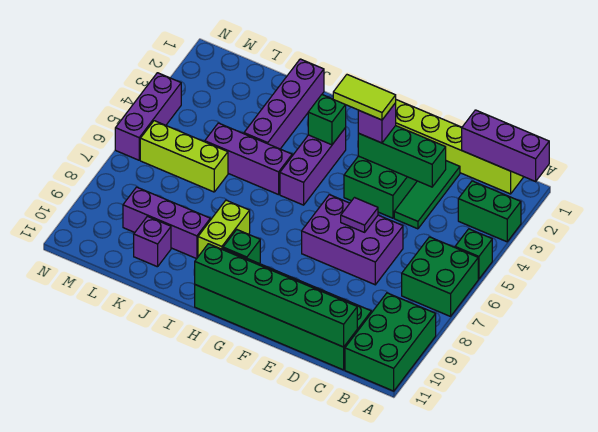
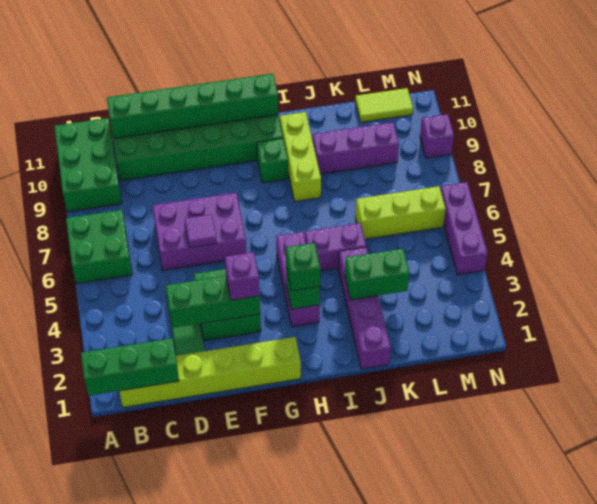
purple 1x3 brick [462,110,549,182] -> green 1x3 brick [81,338,179,396]
green 1x2 brick [458,181,521,242] -> green 1x2 brick moved to [345,249,410,300]
green 1x1 brick [455,229,492,279] -> green 1x1 brick moved to [286,243,320,291]
lime 1x2 tile [333,75,396,120] -> lime 1x2 tile moved to [355,88,413,122]
purple 1x3 brick [205,123,292,195] -> purple 1x2 brick [305,223,366,271]
lime 1x2 brick [198,200,250,256] -> lime 1x3 brick [280,112,321,201]
purple 1x1 brick [134,216,171,267] -> purple 1x1 brick moved to [420,114,454,158]

